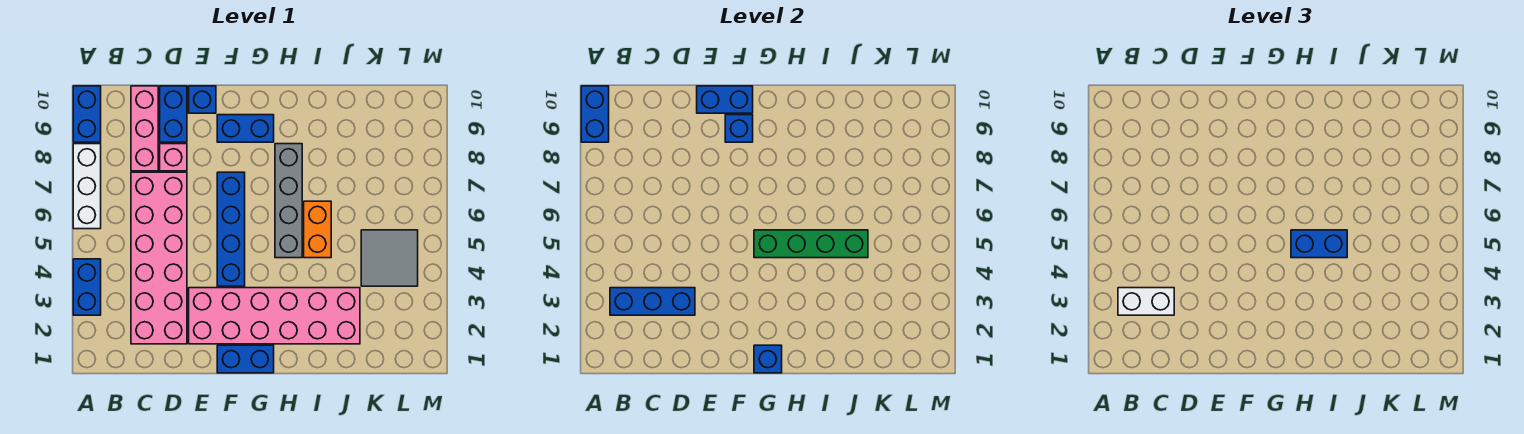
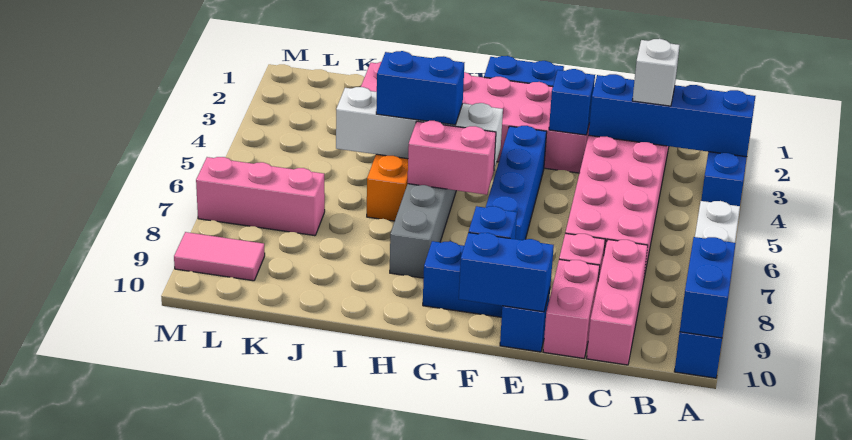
blue 1x3 brick [610,288,695,315] -> blue 1x4 brick [589,74,755,157]
white 1x2 brick [1118,288,1174,315] -> white 1x1 brick [632,39,680,106]
blue 1x2 brick [160,86,187,142] -> pink 1x2 brick [543,259,600,358]
blue 1x1 brick [754,345,782,373] -> blue 1x1 brick moved to [549,69,595,135]
green 1x4 brick [754,230,868,258] -> white 1x4 brick [336,87,503,169]
none -> pink 1x2 brick [408,121,496,195]
grey 2x2 tile [361,230,418,286] -> none
none -> pink 1x3 brick [196,157,325,236]
none -> pink 1x2 tile [174,232,265,281]

